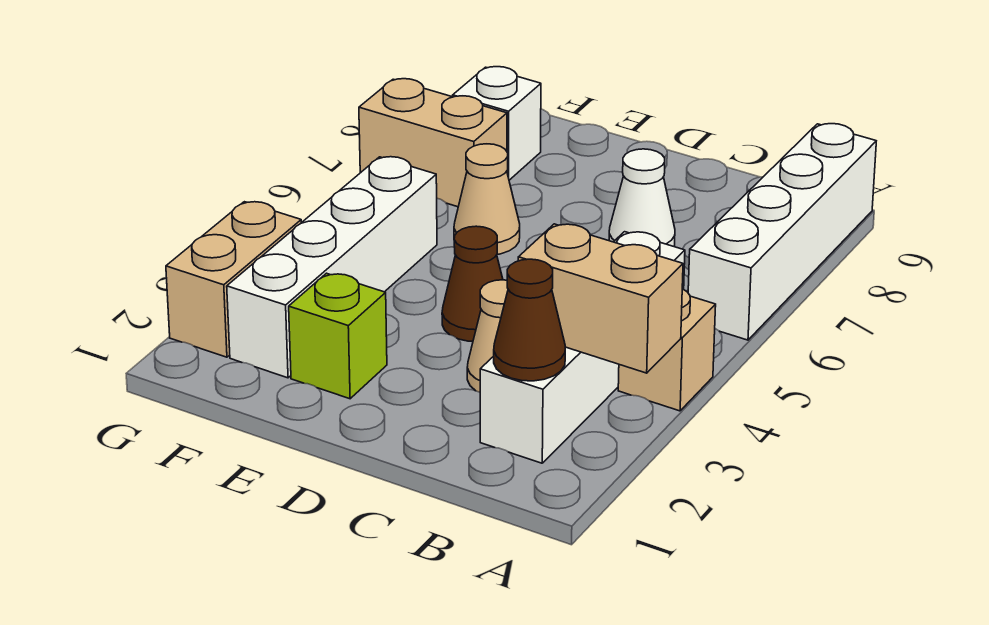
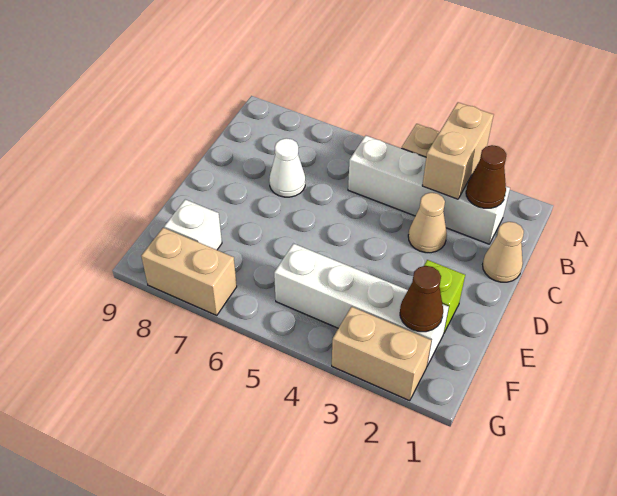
white 1x4 brick [688,124,876,340] -> none
brown 1x1 cone [442,226,503,342] -> brown 1x1 cone moved to [400,266,443,332]
tan 1x1 cone [454,144,520,254] -> tan 1x1 cone moved to [483,222,524,282]
tan 1x2 brick [359,79,507,207] -> tan 1x2 brick turned to [141,228,237,316]

